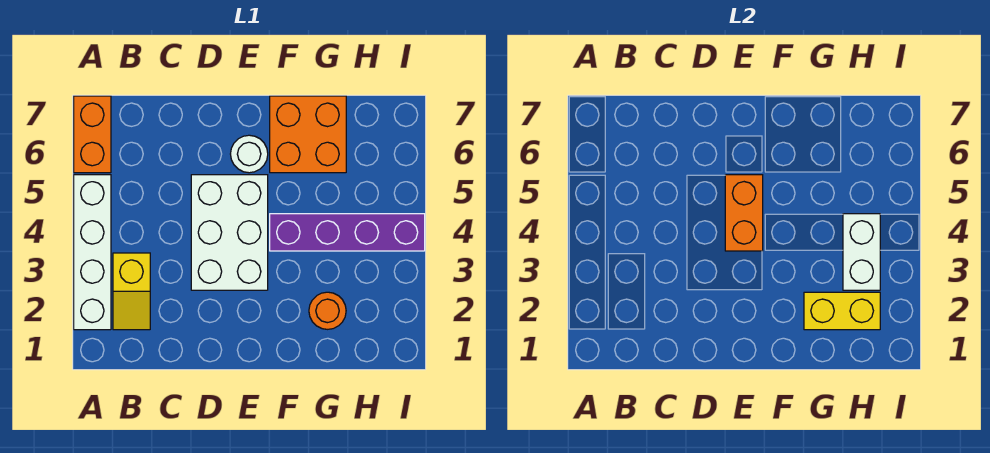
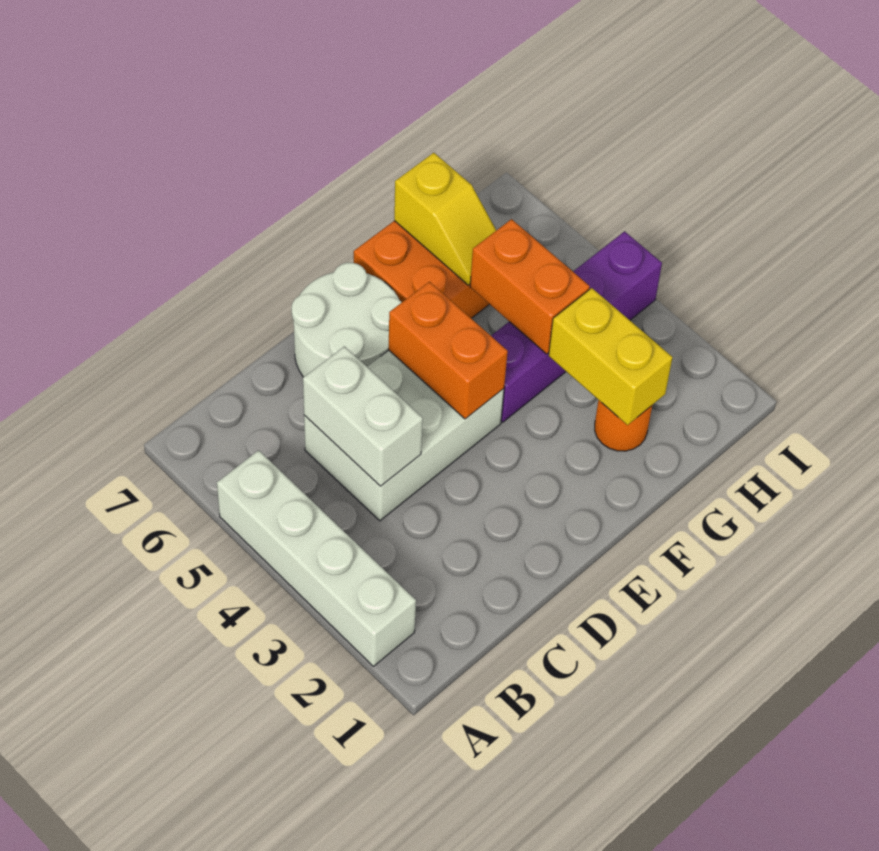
orange 1x2 brick [74,96,111,173] -> orange 1x2 brick moved to [470,219,590,354]
yellow 1x2 slope [113,253,150,330] -> yellow 1x2 slope moved to [394,153,496,285]
white 2x3 brick [191,175,268,290] -> white 2x3 brick turned to [304,350,504,521]
white 1x1 round brick [231,135,268,173] -> white 2x2 round brick [292,263,402,377]
yellow 1x2 brick [804,292,880,330] -> yellow 1x2 brick turned to [549,288,672,425]
white 1x2 brick [843,214,880,290] -> white 1x2 brick moved to [303,346,423,486]

